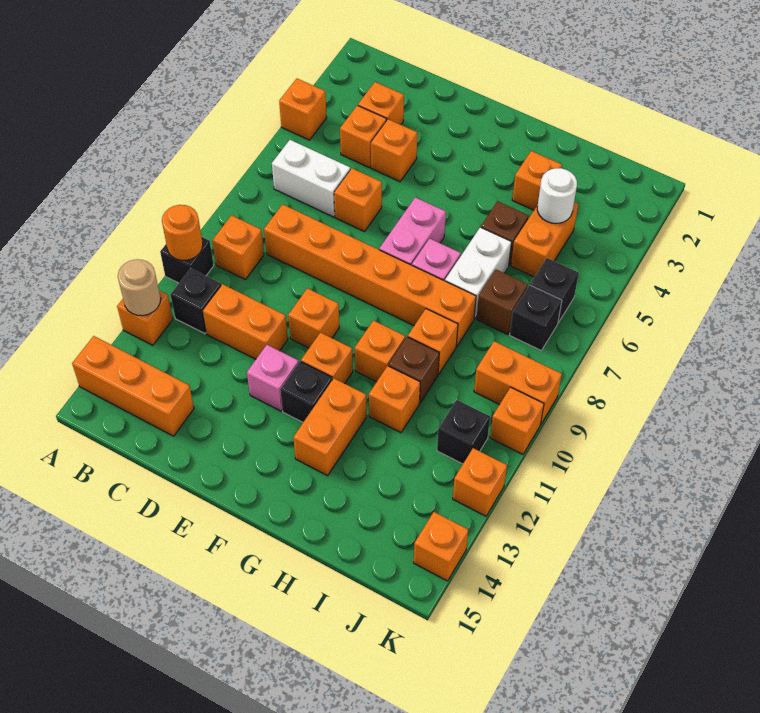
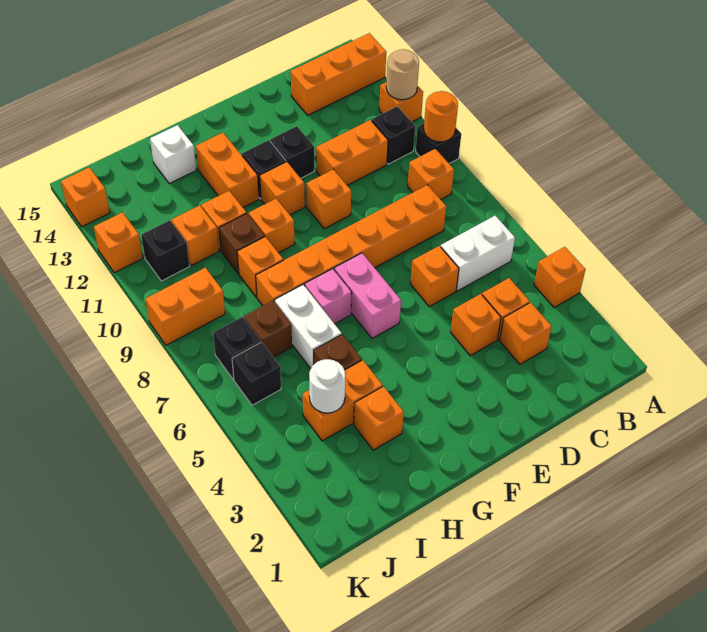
pink 1x1 brick [247,345,299,411] -> black 1x1 brick [270,126,314,178]
none -> white 1x1 brick [150,125,196,184]
orange 1x2 brick [511,203,578,277] -> orange 1x2 brick turned to [303,360,383,441]
orange 1x1 brick [490,387,544,454] -> orange 1x1 brick moved to [172,205,219,266]

